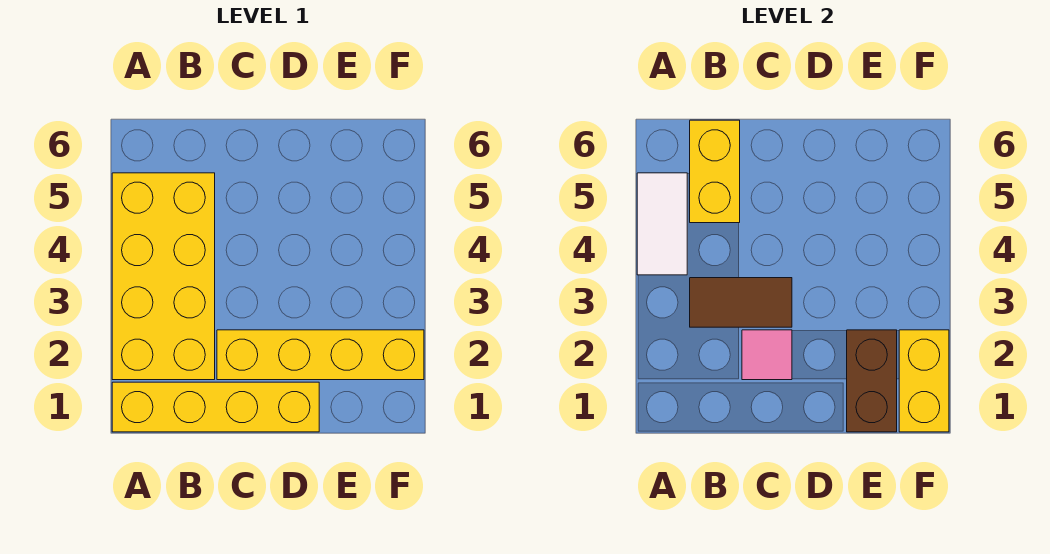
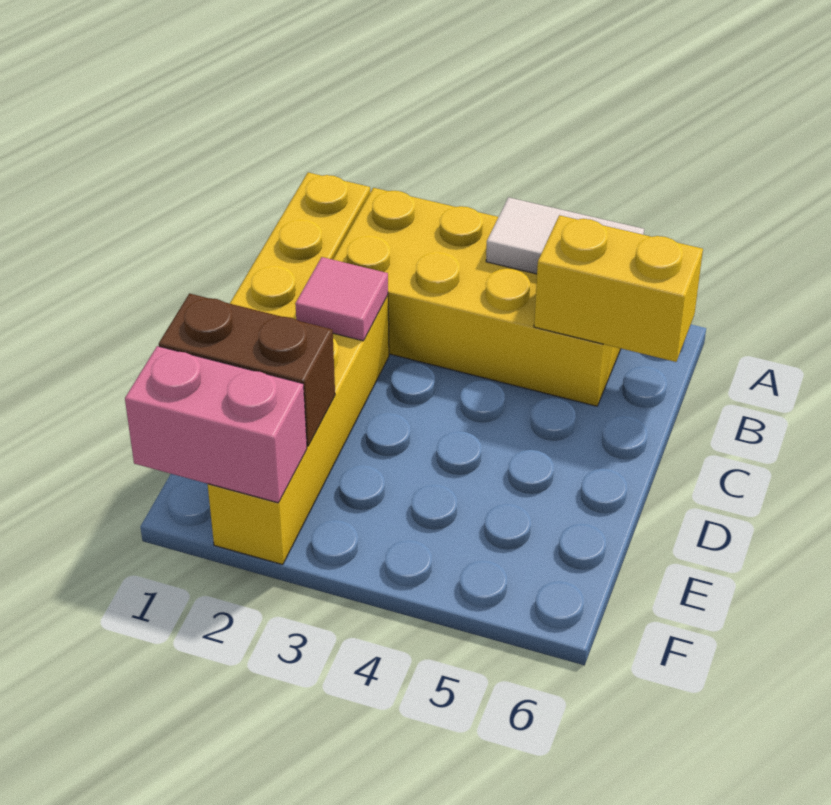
brown 1x2 tile [690,278,792,327] -> none
yellow 1x2 brick [899,330,949,432] -> pink 1x2 brick [125,346,307,503]

